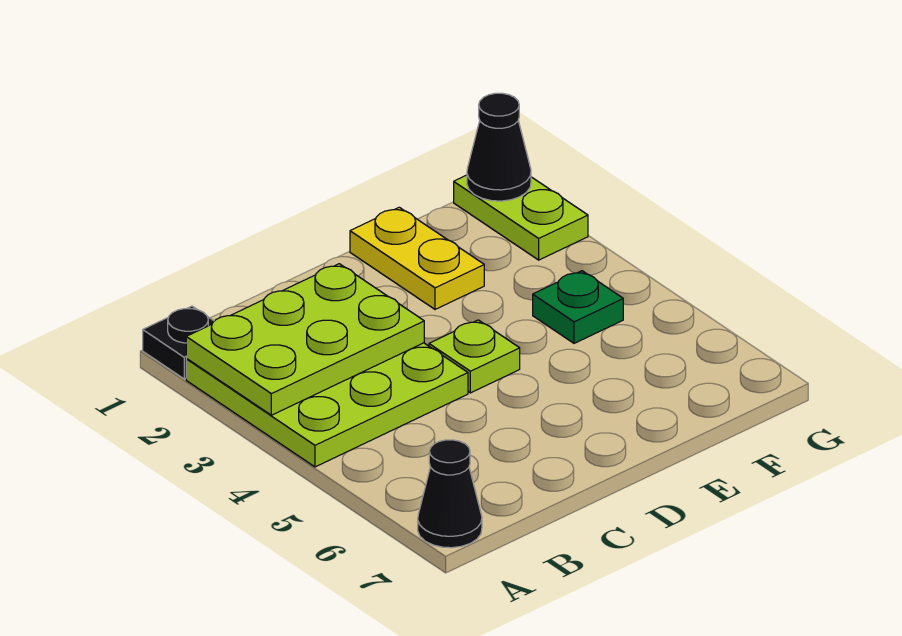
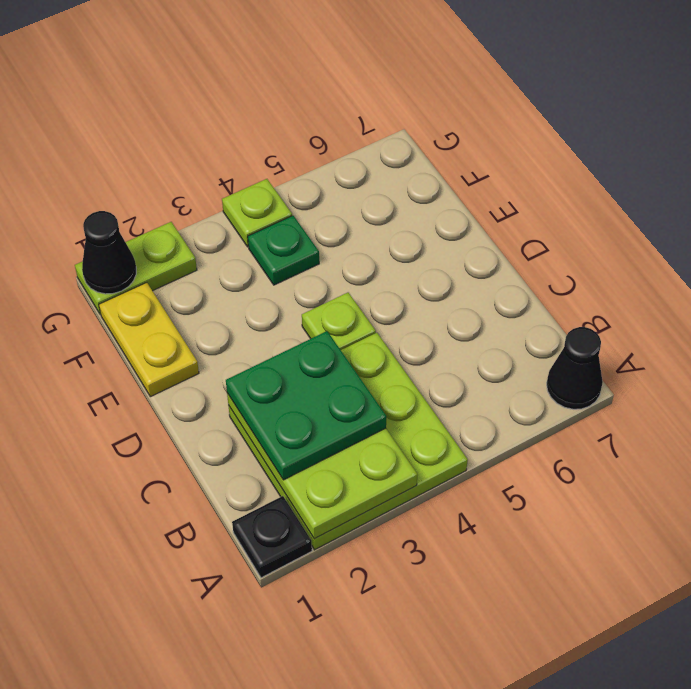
none -> green 2x2 plate [226,331,387,480]
yellow 1x2 plate [350,207,484,309] -> yellow 1x2 plate turned to [99,283,199,397]
none -> lime 1x1 plate [222,179,292,247]

